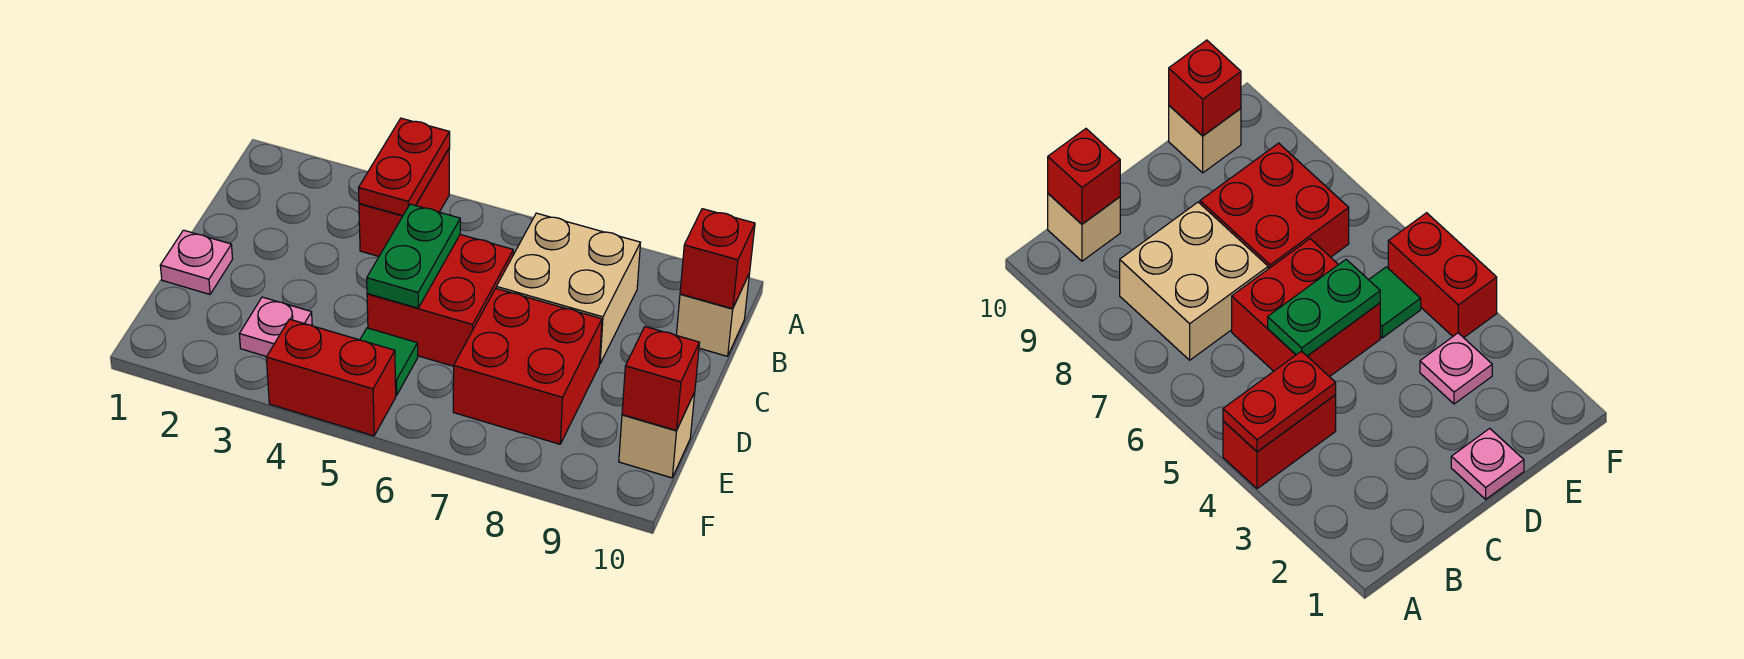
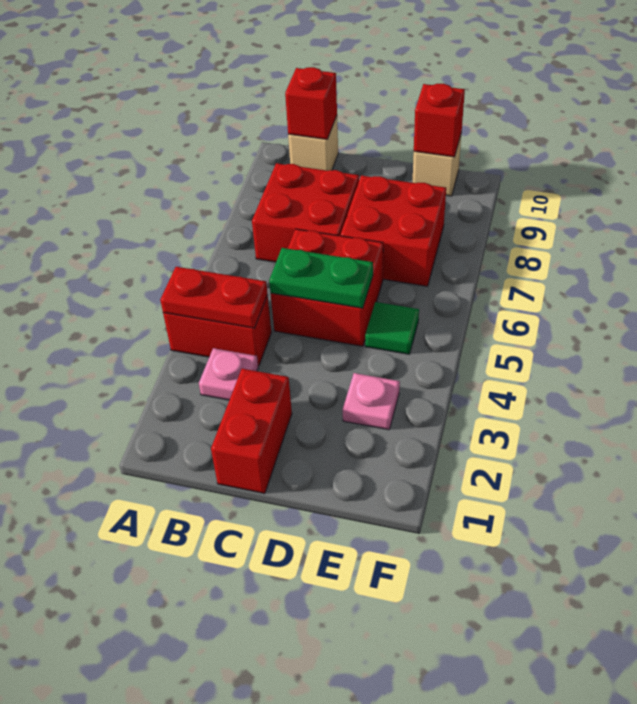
tan 2x2 brick [496,213,641,364] -> red 2x2 brick [252,163,359,262]
pink 1x1 plate [160,230,233,294] -> pink 1x1 plate moved to [199,348,258,400]
red 1x2 brick [266,319,396,436] -> red 1x2 brick moved to [211,369,292,493]

